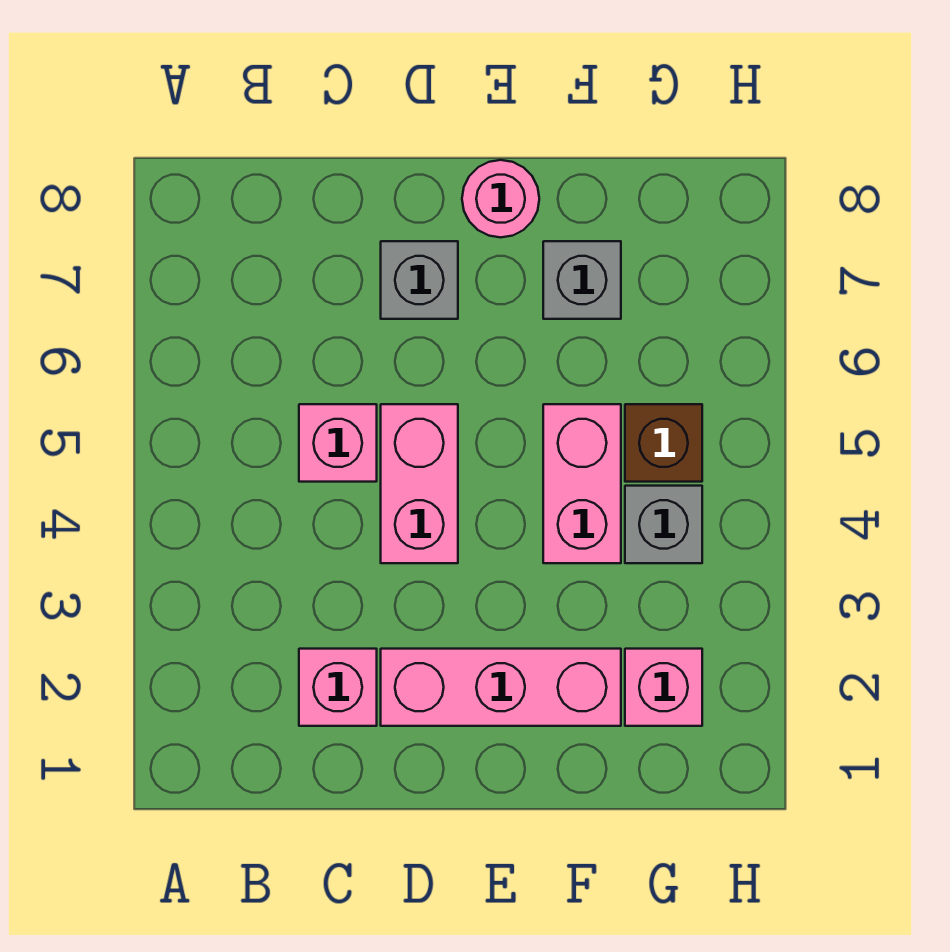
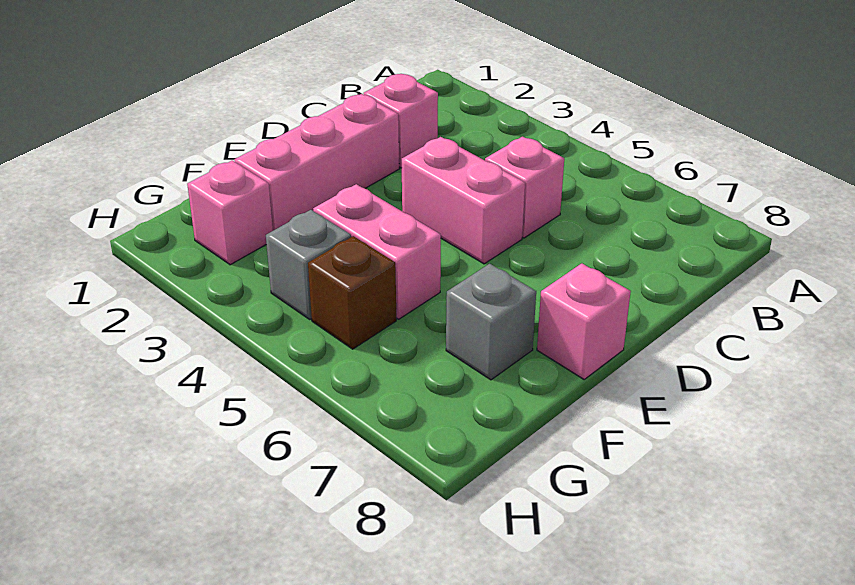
grey 1x1 brick [381,241,458,319] -> none
pink 1x1 round brick [462,160,539,237] -> pink 1x1 brick [537,263,631,379]

